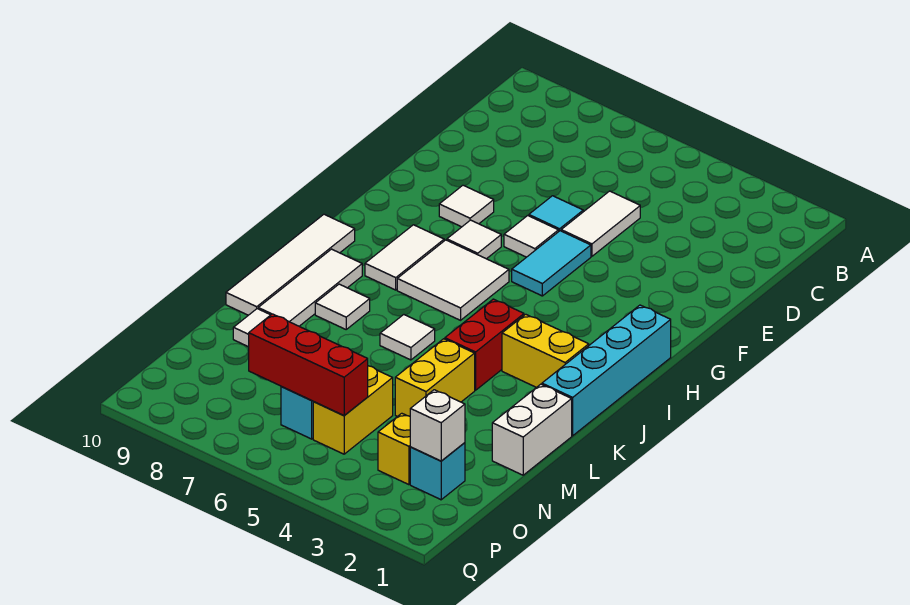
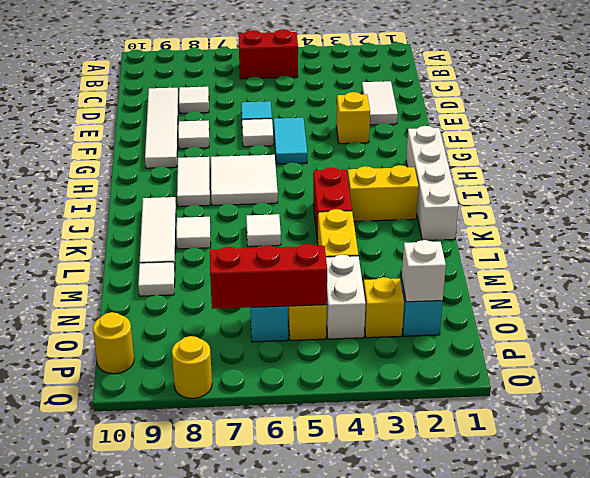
none -> red 1x2 brick [238,29,298,79]
white 1x2 tile [561,191,640,256] -> white 1x2 tile moved to [362,81,398,125]
none -> yellow 1x1 brick [336,92,370,144]
white 1x1 tile [447,220,501,259] -> white 1x1 tile moved to [179,87,209,113]
cyan 1x4 brick [542,305,671,436] -> white 1x4 brick [406,126,458,240]
white 1x4 tile [226,214,355,315] -> white 1x4 tile moved to [145,88,178,168]
white 1x2 brick [492,384,572,475] -> white 1x2 brick moved to [326,255,365,339]
none -> yellow 1x1 round brick [93,312,134,374]
none -> yellow 1x1 round brick [172,336,212,398]

